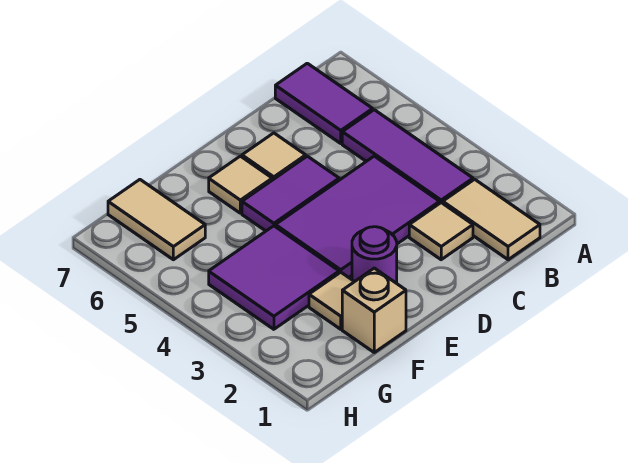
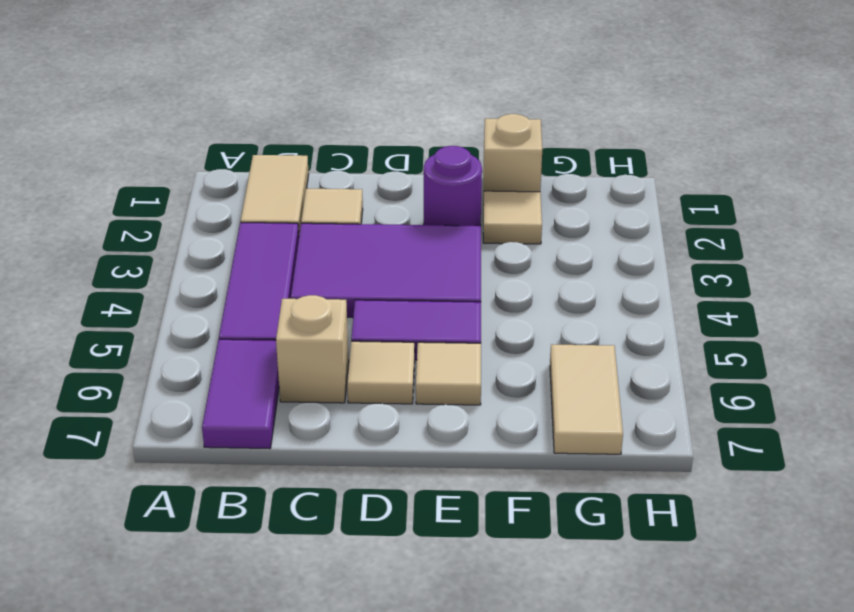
none -> tan 1x1 brick [276,295,349,403]
purple 2x2 tile [209,226,339,329] -> none

